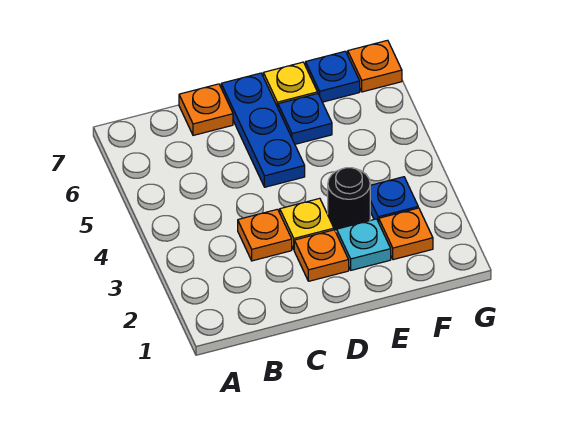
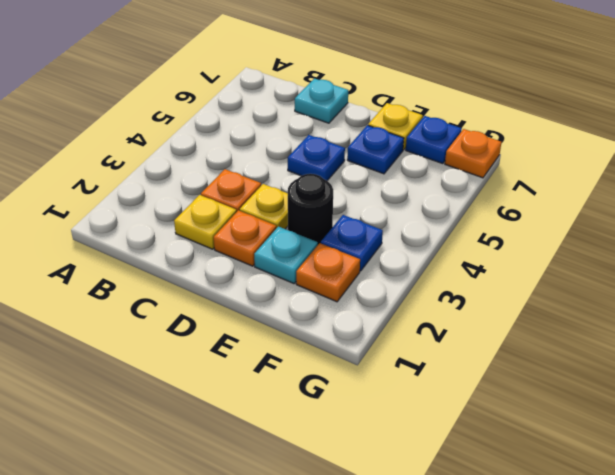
none -> yellow 1x1 plate [174,195,237,249]
orange 1x1 plate [179,84,233,135] -> cyan 1x1 plate [295,79,348,123]
blue 1x3 plate [221,73,305,187] -> blue 1x1 plate [288,135,345,181]

